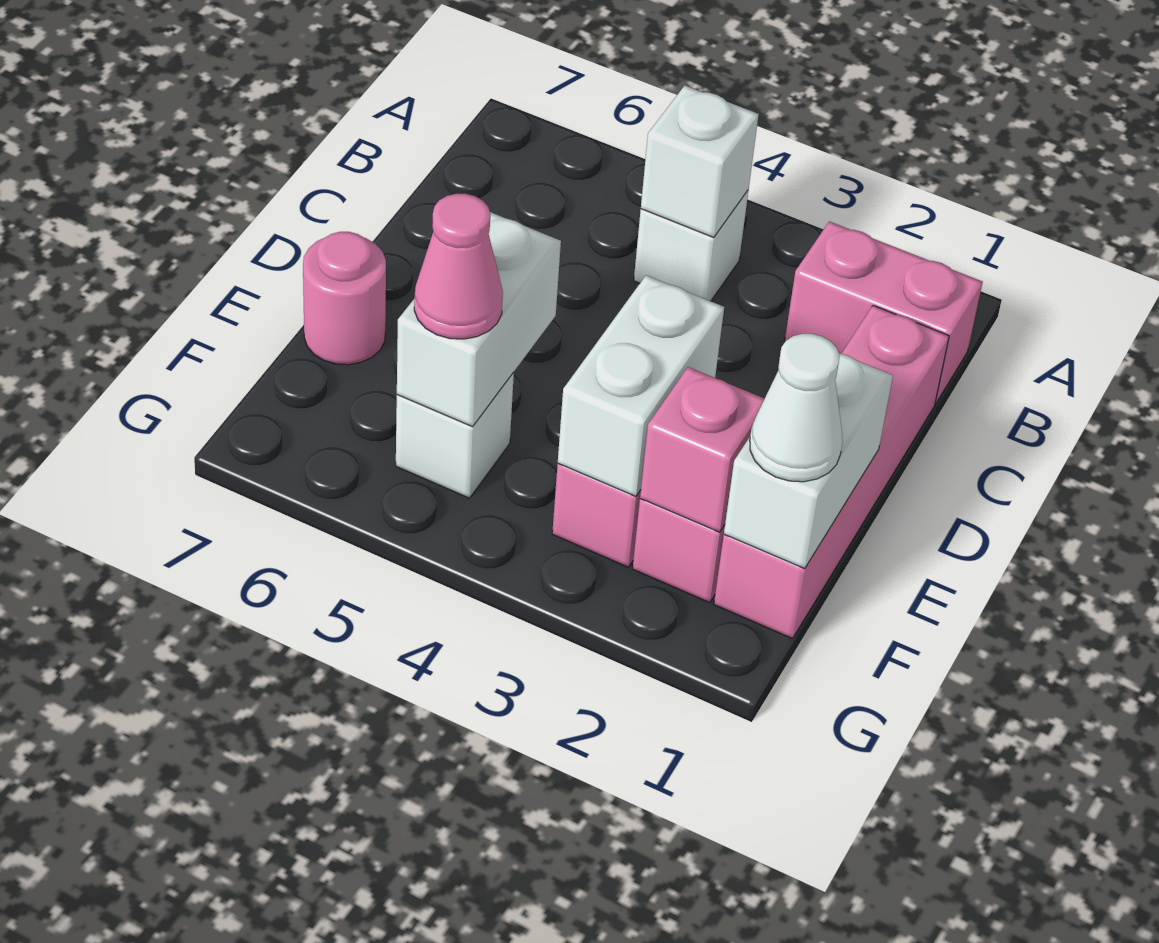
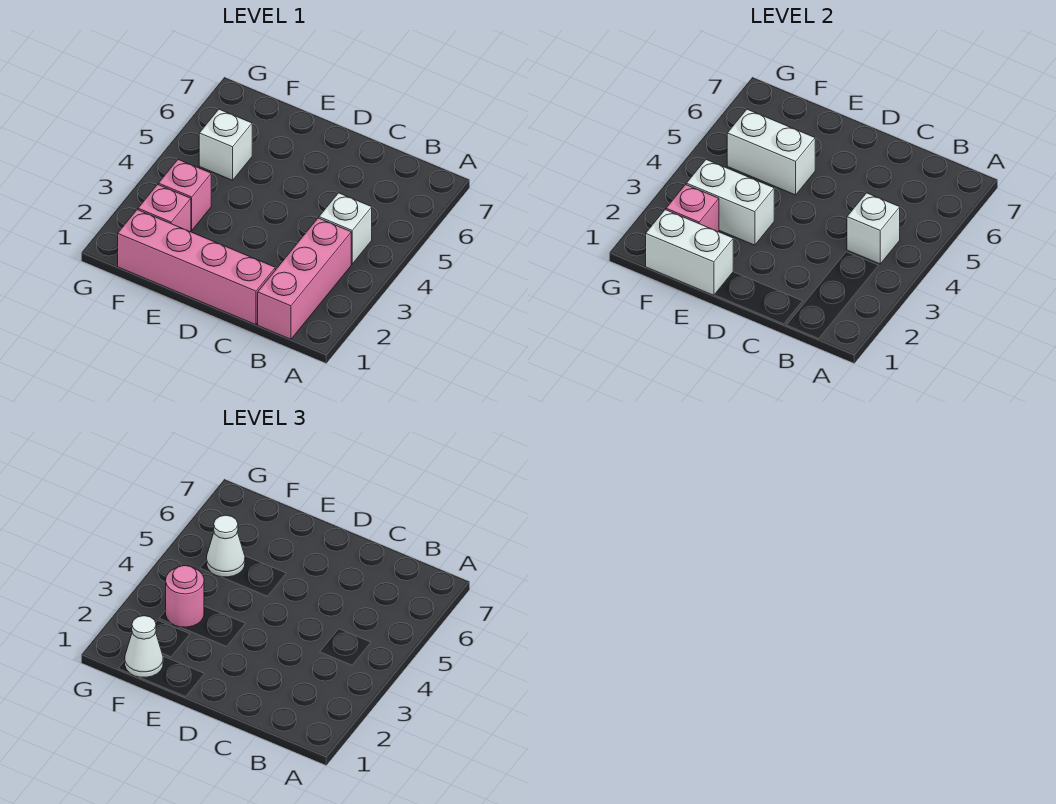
pink 1x2 brick [785,221,983,403] -> pink 1x3 brick [258,218,351,339]
pink 1x1 round brick [303,232,386,365] -> pink 1x1 round brick moved to [166,566,204,627]
pink 1x1 cone [414,194,503,339] -> white 1x1 cone [207,515,245,577]

